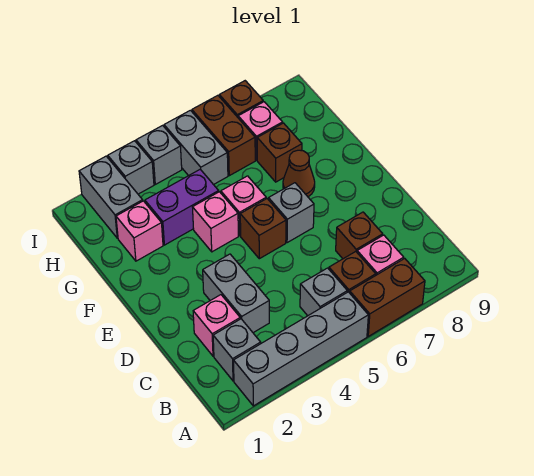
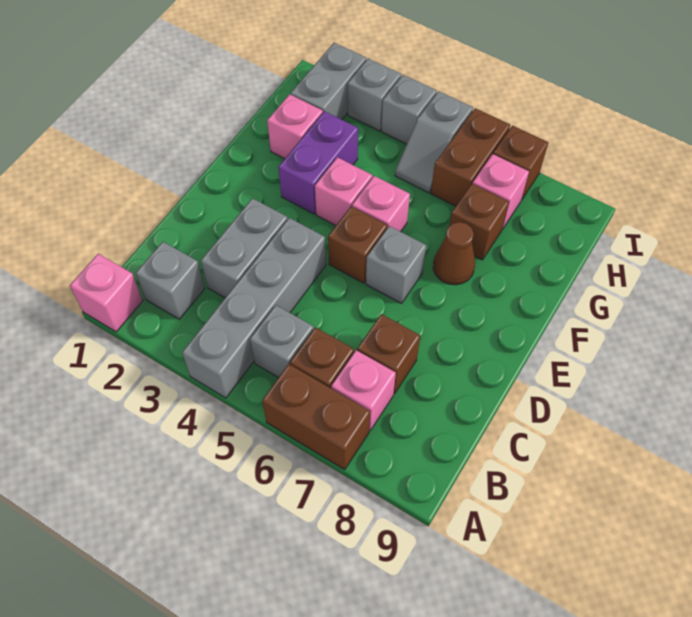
grey 1x4 brick [234,292,368,406] -> grey 1x4 brick turned to [182,218,326,398]
pink 1x1 brick [193,295,240,356] -> pink 1x1 brick moved to [70,254,143,332]
purple 1x2 brick [145,169,219,245] -> purple 1x2 brick turned to [278,111,358,214]
grey 1x2 brick [164,110,228,185] -> grey 1x2 slope [395,91,473,193]

